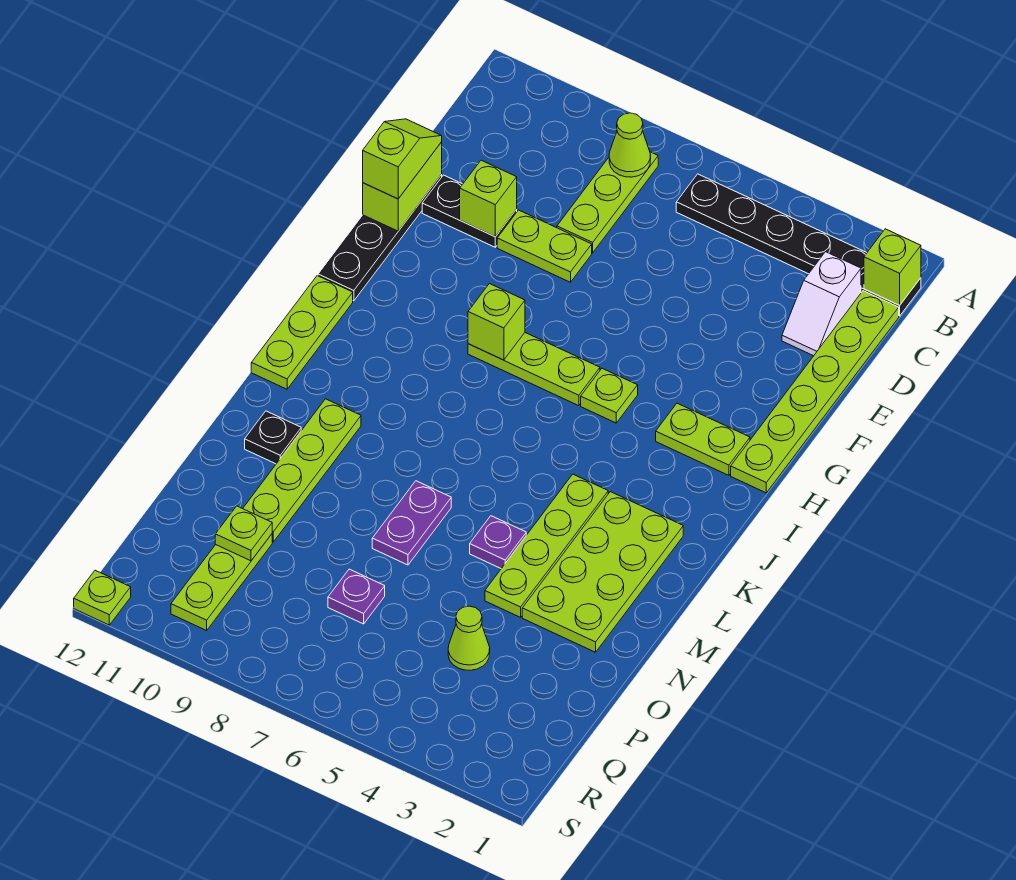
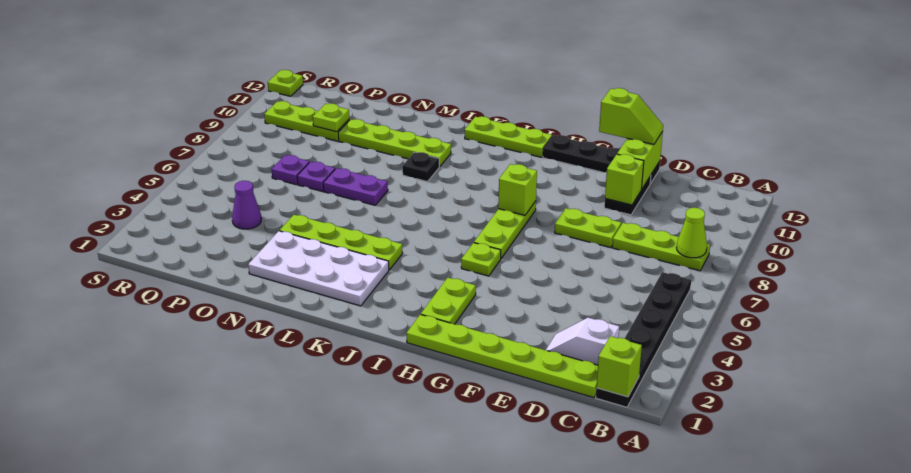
lime 1x2 plate [497,210,592,282] -> lime 1x2 plate turned to [555,208,621,248]
lime 1x2 brick [363,142,442,231] -> lime 1x2 brick turned to [617,132,663,188]
lime 2x4 plate [522,492,683,652] -> white 2x4 plate [248,231,389,306]
purple 1x1 plate [470,516,526,568] -> purple 1x1 plate moved to [297,162,335,191]
black 1x1 plate [245,411,301,464] -> black 1x1 plate moved to [402,152,439,182]
lime 1x1 cone [448,606,490,670] -> purple 1x1 cone [232,181,261,229]

